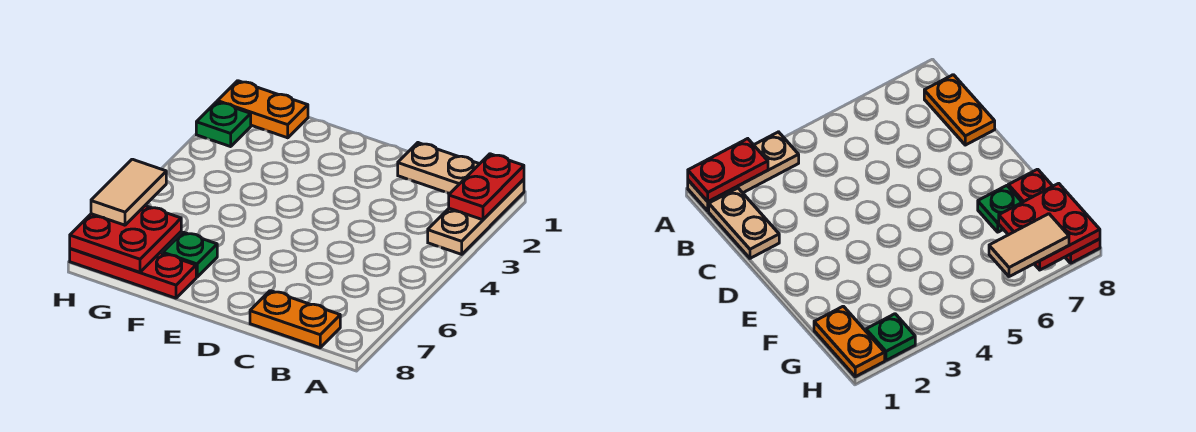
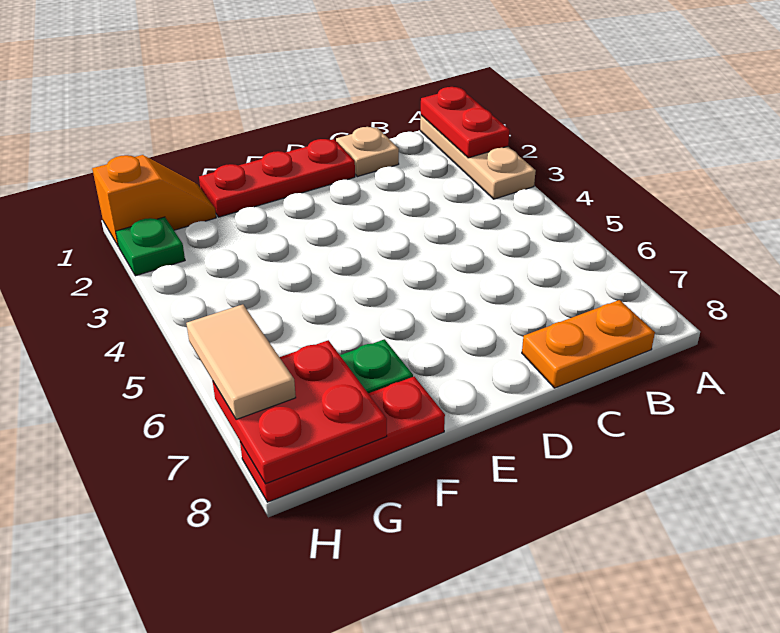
tan 1x2 plate [398,143,479,194] -> tan 1x1 plate [336,127,399,177]
none -> red 1x3 plate [199,139,355,217]
orange 1x2 plate [217,81,308,138] -> orange 1x2 slope [92,155,216,247]

